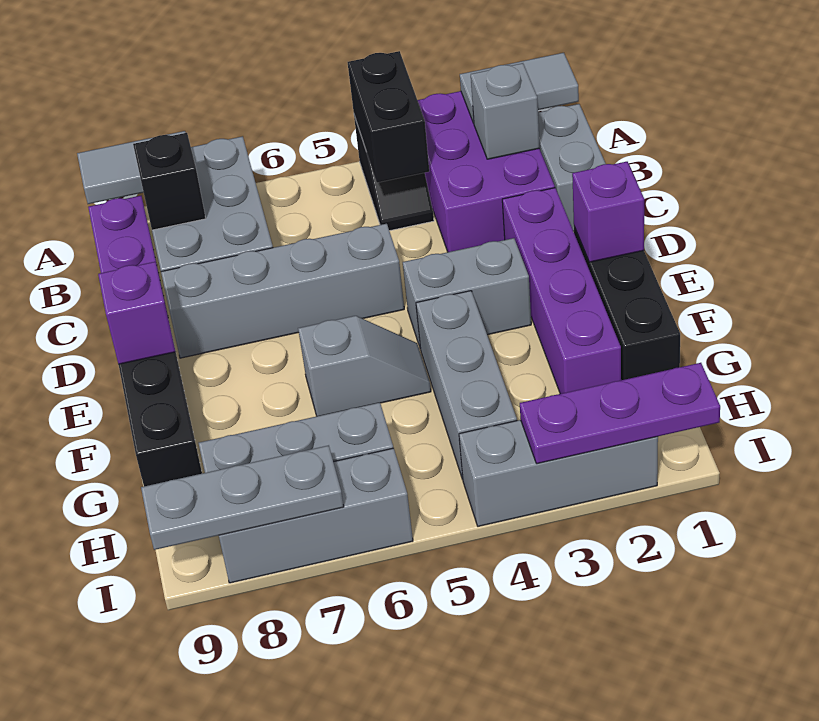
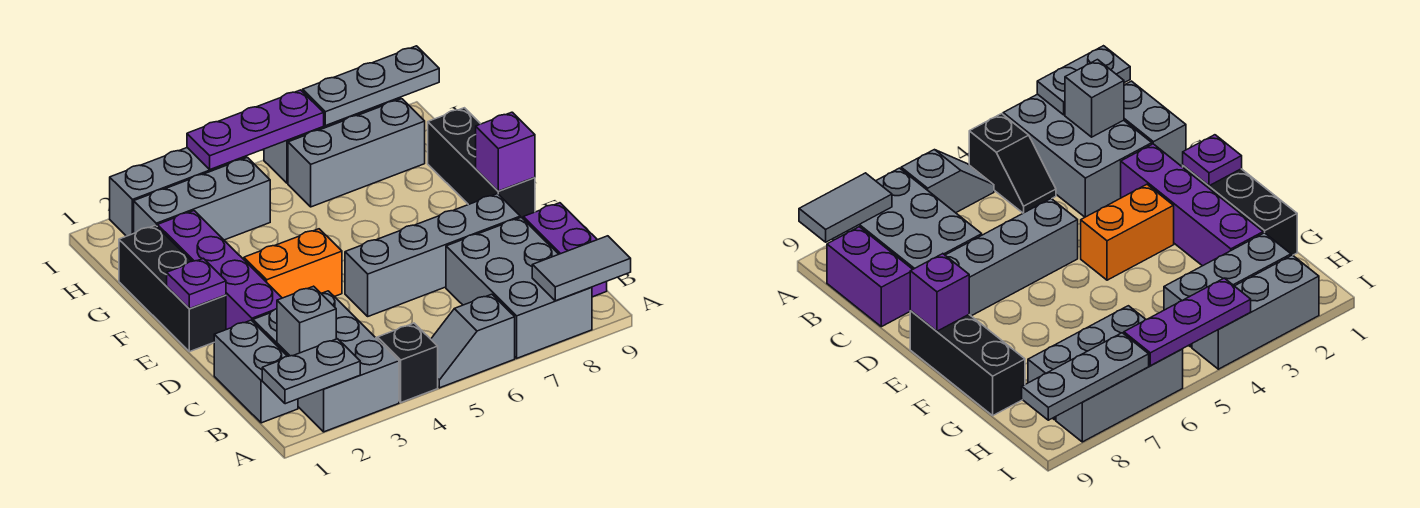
grey 1x2 tile [460,53,579,123] -> grey 1x2 plate [262,339,360,404]
purple 2x3 brick [418,91,555,252] -> grey 2x3 brick [253,291,399,432]
black 1x2 brick [348,51,429,183] -> none
black 1x1 brick [133,133,206,230] -> none
purple 1x1 brick [572,162,644,262] -> purple 1x1 plate [167,258,226,309]
grey 1x2 brick [403,238,531,349] -> orange 1x2 brick [244,229,342,298]
grey 1x3 brick [416,291,517,480] -> grey 1x3 brick turned to [134,158,270,240]
grey 1x2 slope [298,316,431,416] -> grey 1x2 slope moved to [431,294,515,388]
purple 1x3 plate [520,363,720,464] -> purple 1x3 plate moved to [187,90,324,169]

